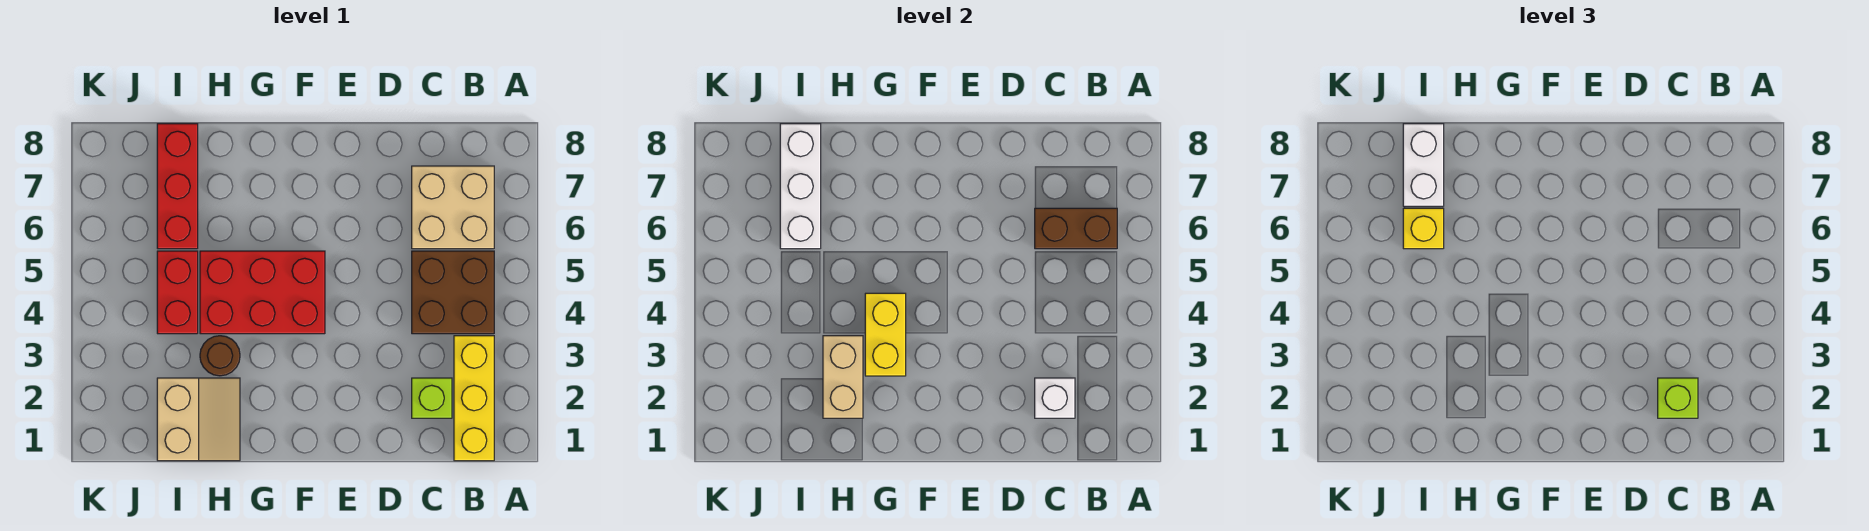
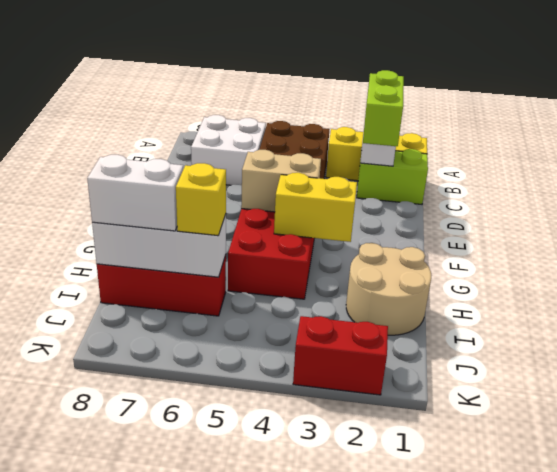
tan 2x2 brick [412,166,494,249] -> white 2x2 brick [191,115,266,185]
brown 1x2 brick [1035,208,1117,249] -> none
lime 1x1 brick [412,378,452,418] -> lime 1x2 brick [357,149,428,204]
lime 1x1 brick [1658,378,1698,418] -> lime 1x2 brick [363,70,404,146]
tan 2x2 slope [157,378,240,461] -> tan 2x2 round brick [346,243,431,335]
tan 1x2 brick [823,336,863,418] -> tan 1x2 brick moved to [241,150,321,212]
brown 1x1 round brick [200,336,240,376] -> none
red 1x2 brick [157,251,198,334] -> red 1x2 brick moved to [293,316,388,395]

